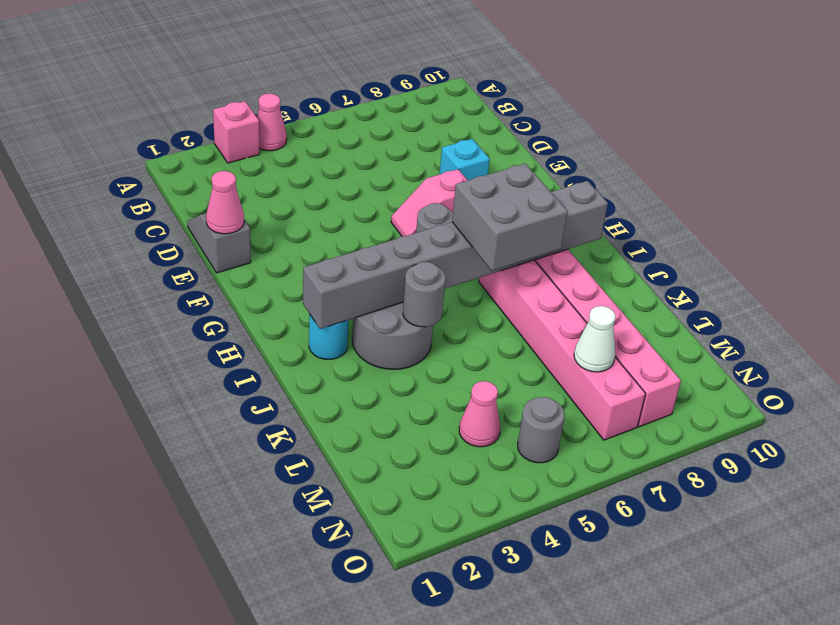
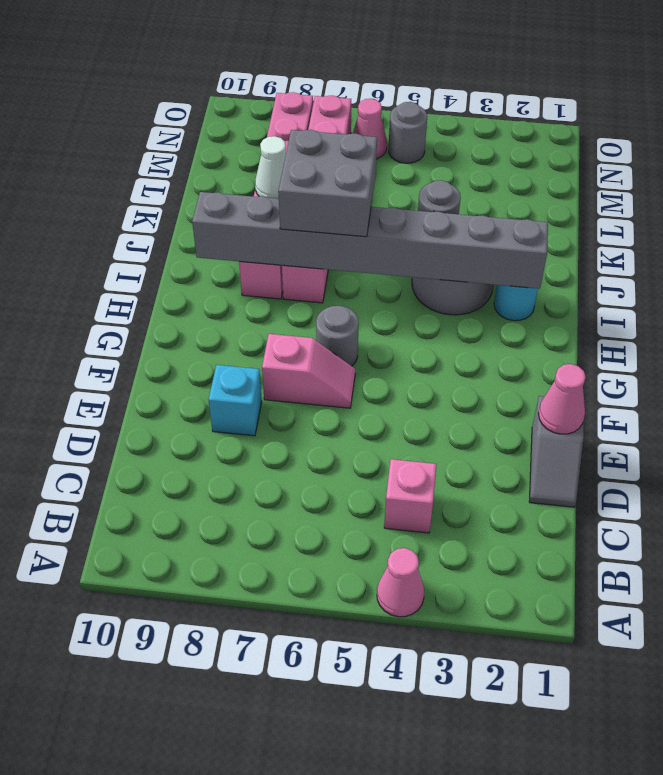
pink 1x1 brick [213,101,259,163] -> pink 1x1 brick moved to [384,459,437,533]
pink 1x1 cone [459,381,500,447] -> pink 1x1 cone moved to [353,99,387,159]
white 1x1 cone [574,306,616,372] -> white 1x1 cone moved to [255,136,286,199]

